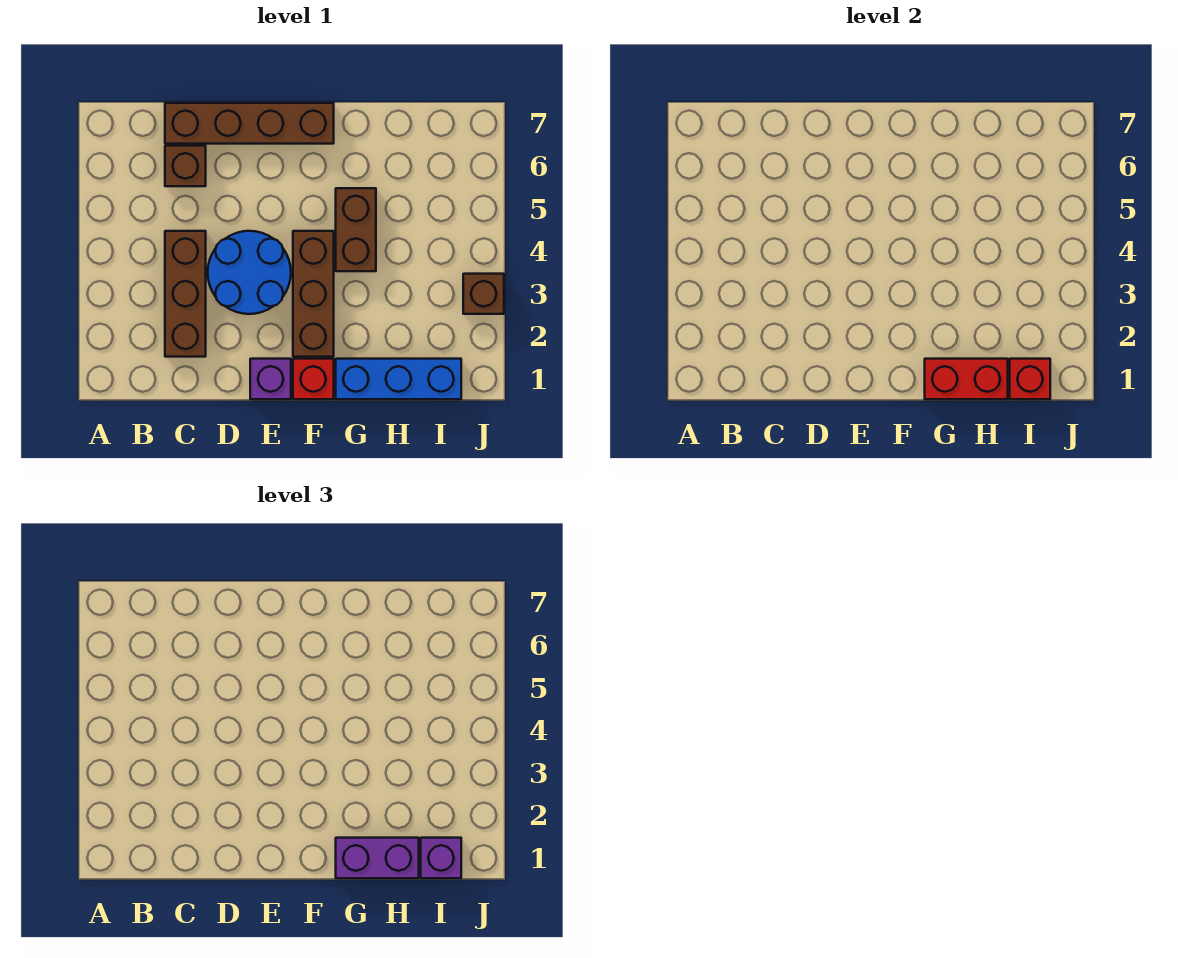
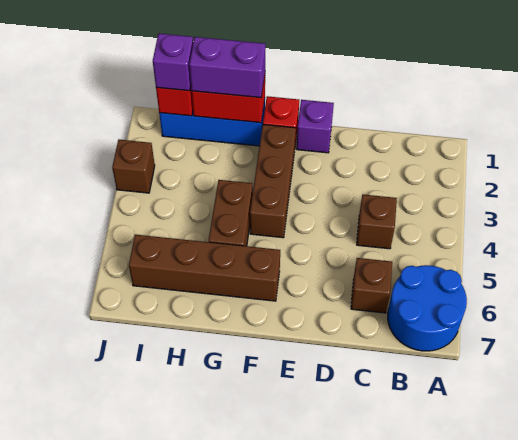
brown 1x3 brick [165,231,206,357] -> brown 1x1 brick [357,194,397,249]
brown 1x4 brick [165,103,334,144] -> brown 1x4 brick moved to [129,235,280,301]
blue 2x2 round brick [208,231,291,314] -> blue 2x2 round brick moved to [388,265,467,351]

